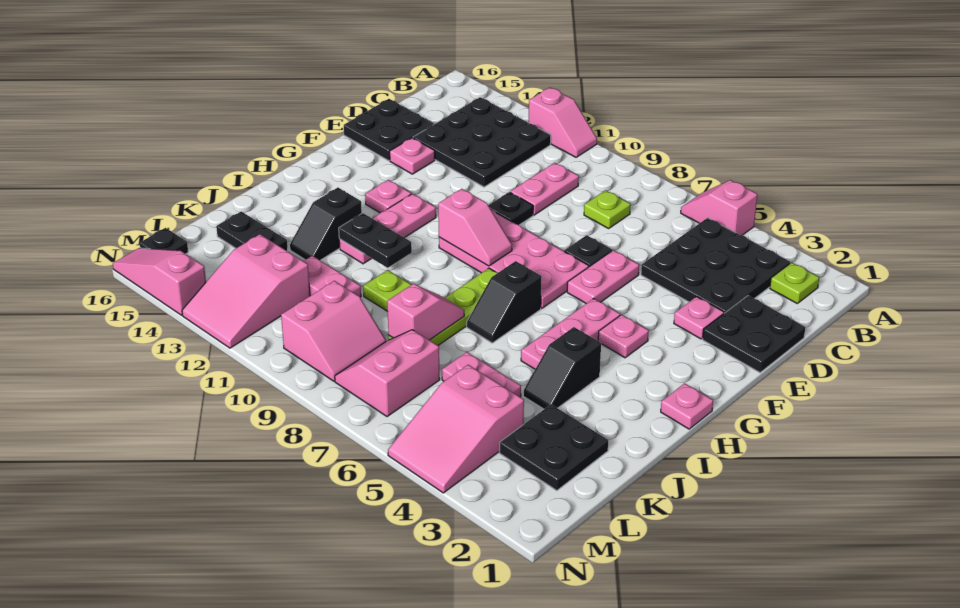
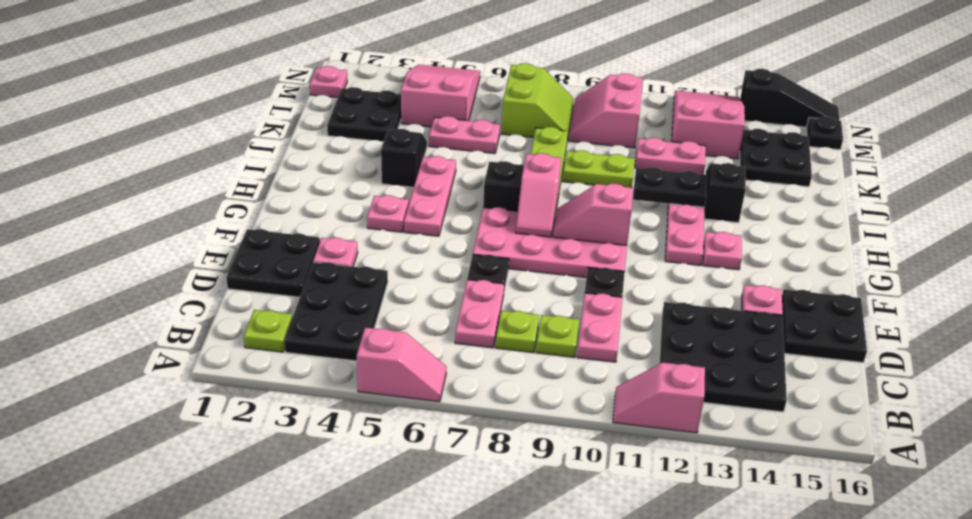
black 3x3 plate [641,218,790,313] -> black 2x3 plate [284,262,388,361]
none -> lime 1x1 plate [536,315,579,357]
pink 1x2 plate [567,250,639,304] -> pink 1x2 plate moved to [455,280,504,348]
pink 1x1 plate [661,383,713,429] -> pink 1x1 plate moved to [310,66,347,98]
pink 1x2 slope [387,284,464,340] -> pink 1x2 slope moved to [516,153,561,237]
black 1x2 plate [216,212,288,251] -> black 2x2 plate [740,129,812,187]
pink 2x2 slope [335,330,440,417] -> lime 2x2 slope [501,63,573,137]
pink 1x3 slope [113,248,206,315] -> black 1x3 slope [740,69,839,127]

